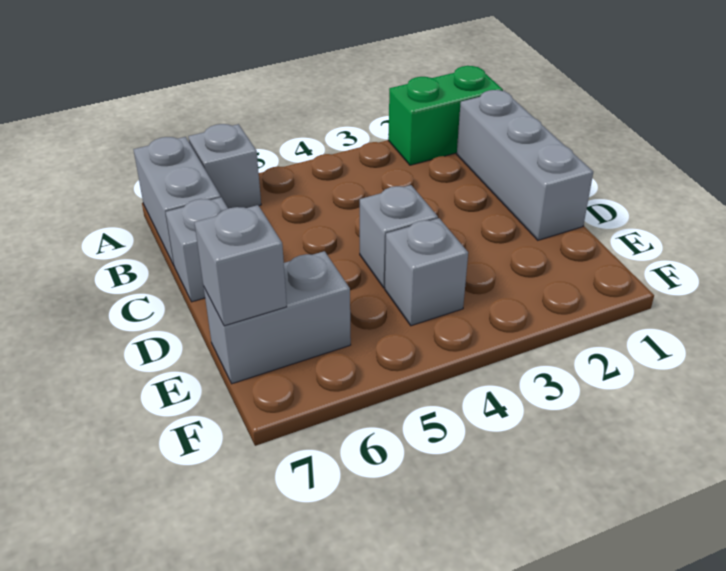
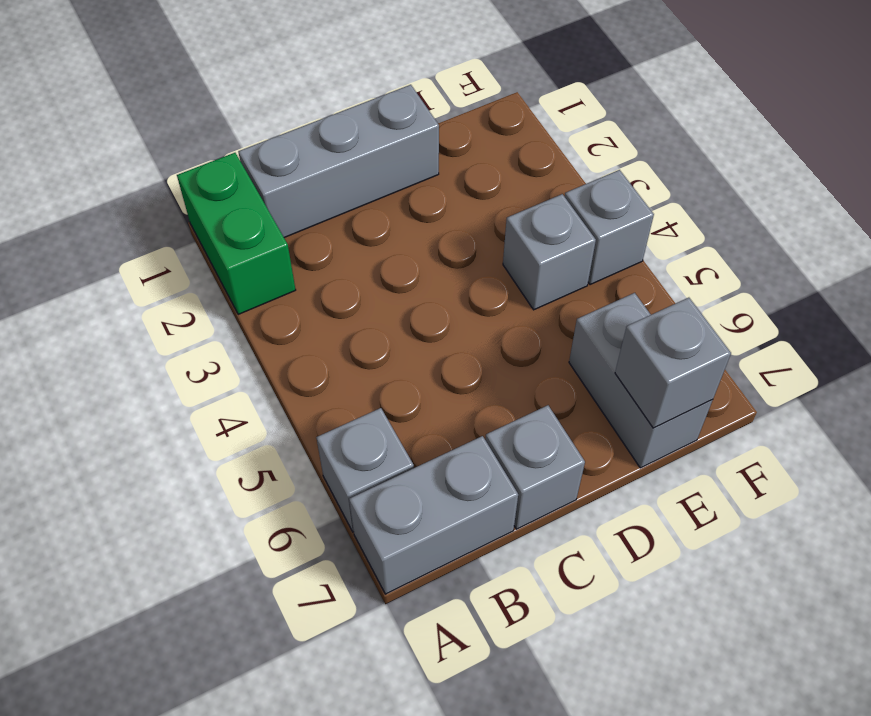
grey 1x1 brick [360,185,438,288] -> grey 1x1 brick moved to [565,170,654,285]

